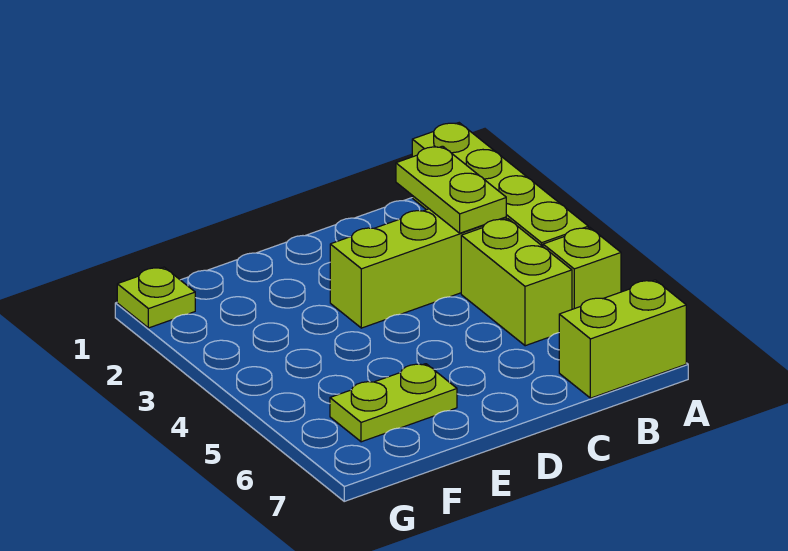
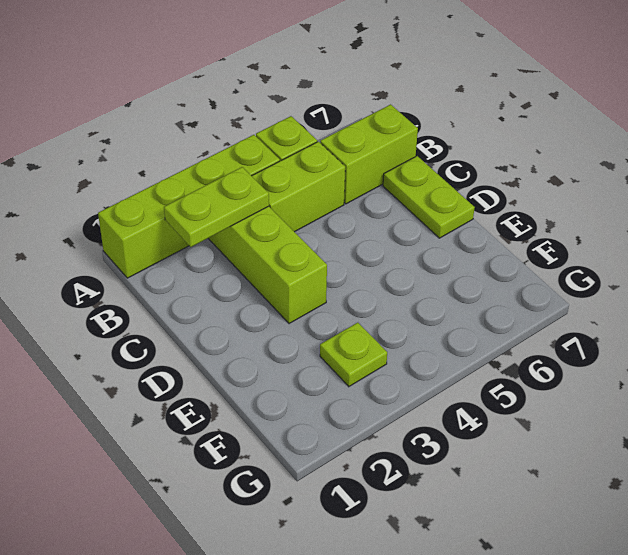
lime 1x2 brick [559,280,686,398] -> lime 1x2 brick turned to [320,104,418,204]
lime 1x2 plate [330,364,457,442] -> lime 1x2 plate moved to [383,156,475,238]
lime 1x1 plate [117,267,195,328] -> lime 1x1 plate moved to [320,323,387,387]

